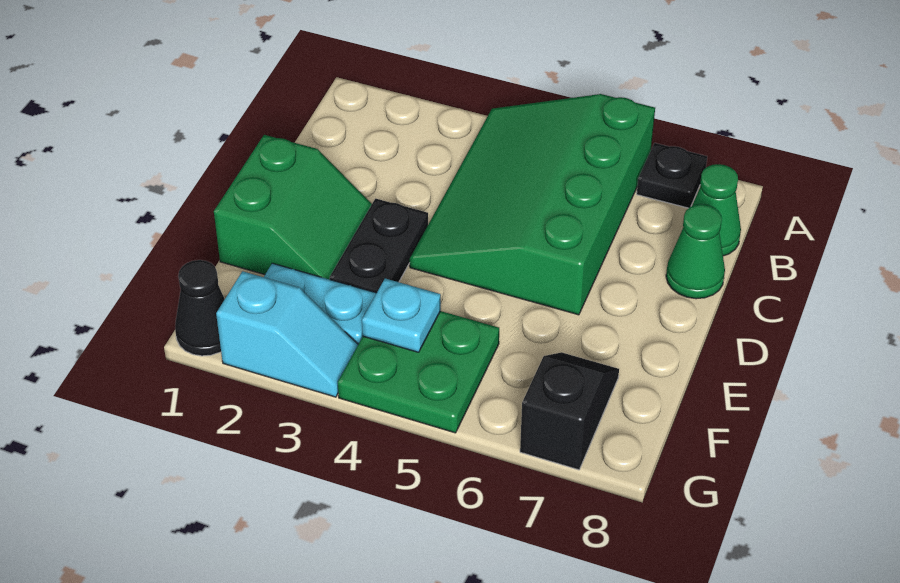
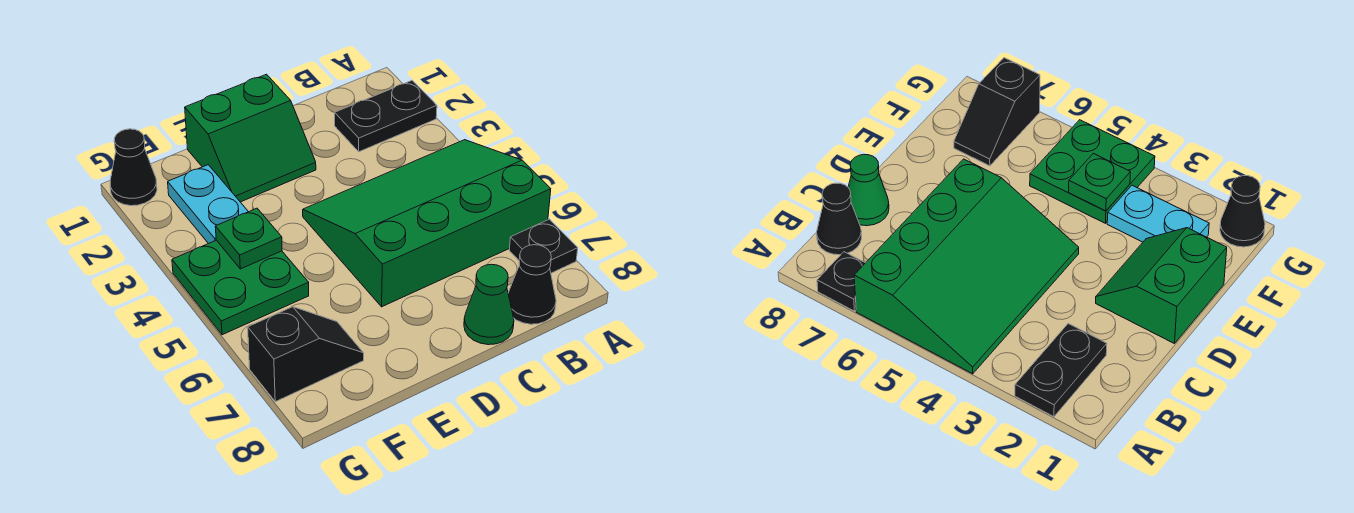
green 1x1 cone [692,164,741,256] -> black 1x1 cone [508,245,556,324]
black 1x2 plate [330,199,428,293] -> black 1x2 plate moved to [335,81,437,152]
cyan 1x1 plate [362,279,441,352] -> green 1x1 plate [215,208,282,269]
cyan 1x2 slope [216,271,358,397] -> none

